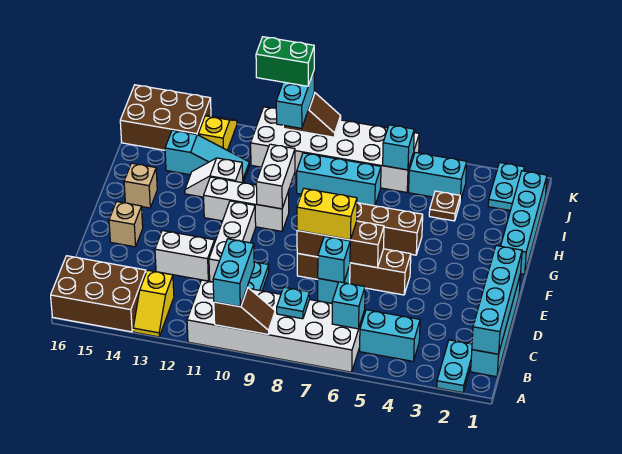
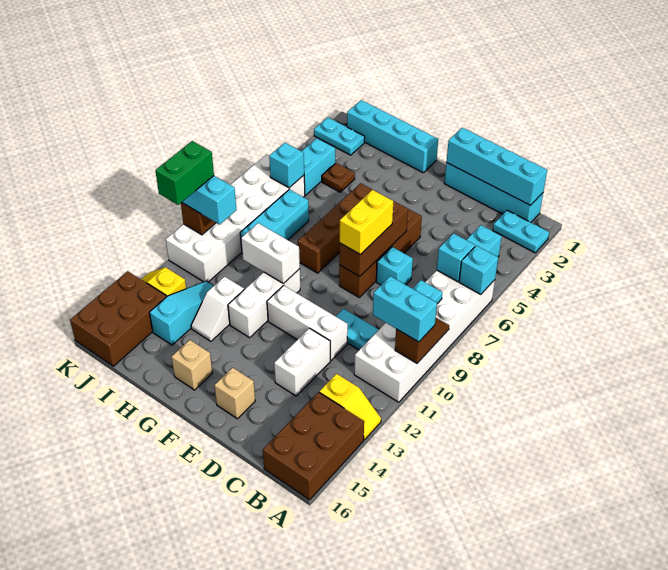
cyan 1x1 brick [318,236,350,283] -> cyan 1x1 brick moved to [459,246,498,295]

